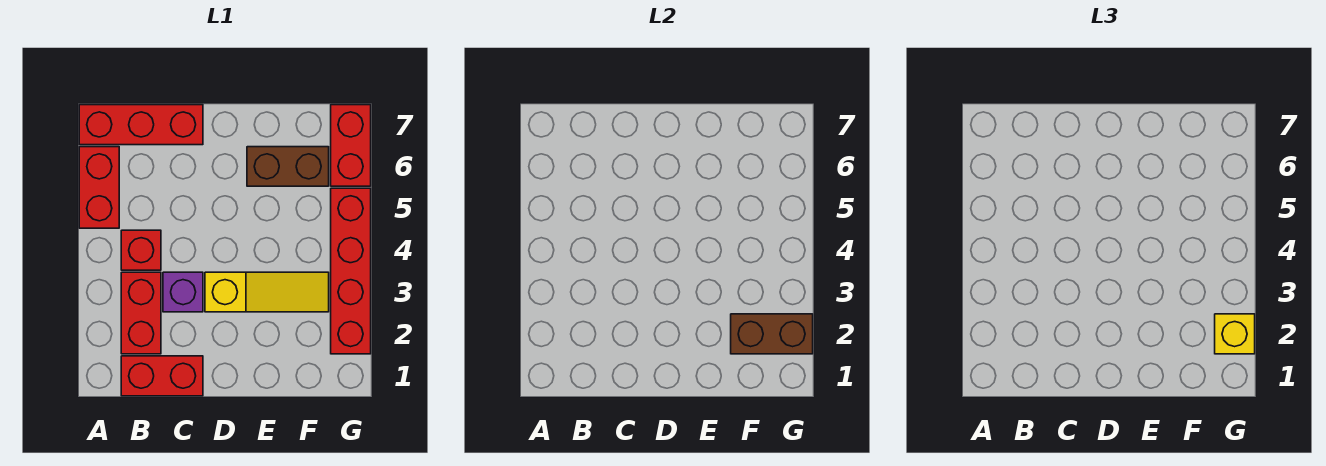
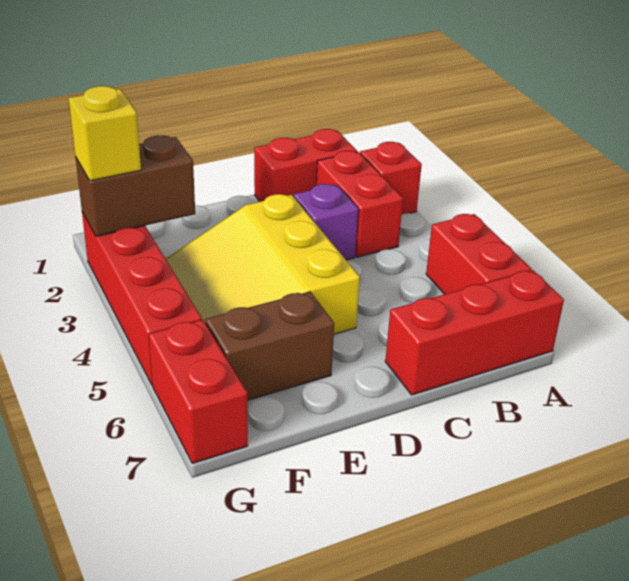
red 1x1 brick [121,230,161,270] -> red 1x1 brick moved to [360,142,422,214]
yellow 1x3 slope [205,272,329,312] -> yellow 3x3 slope [166,194,360,334]

